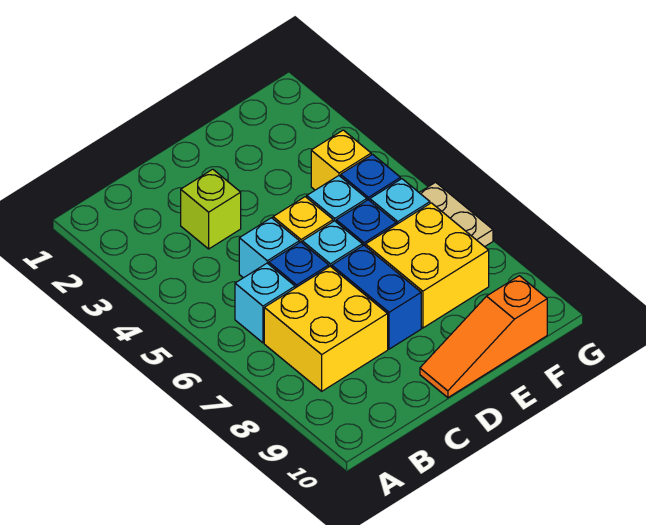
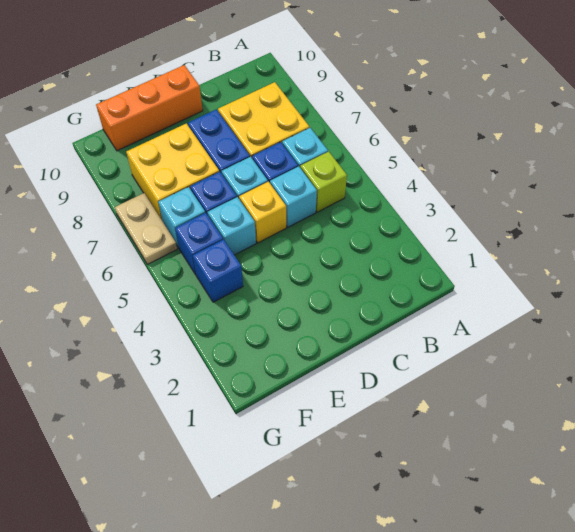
lime 1x1 brick [181,169,241,249] -> lime 1x1 brick moved to [300,152,347,212]
orange 1x3 slope [420,276,547,398] -> orange 1x3 brick [96,65,203,151]
yellow 1x1 brick [311,130,371,190] -> blue 1x1 brick [193,239,243,302]

